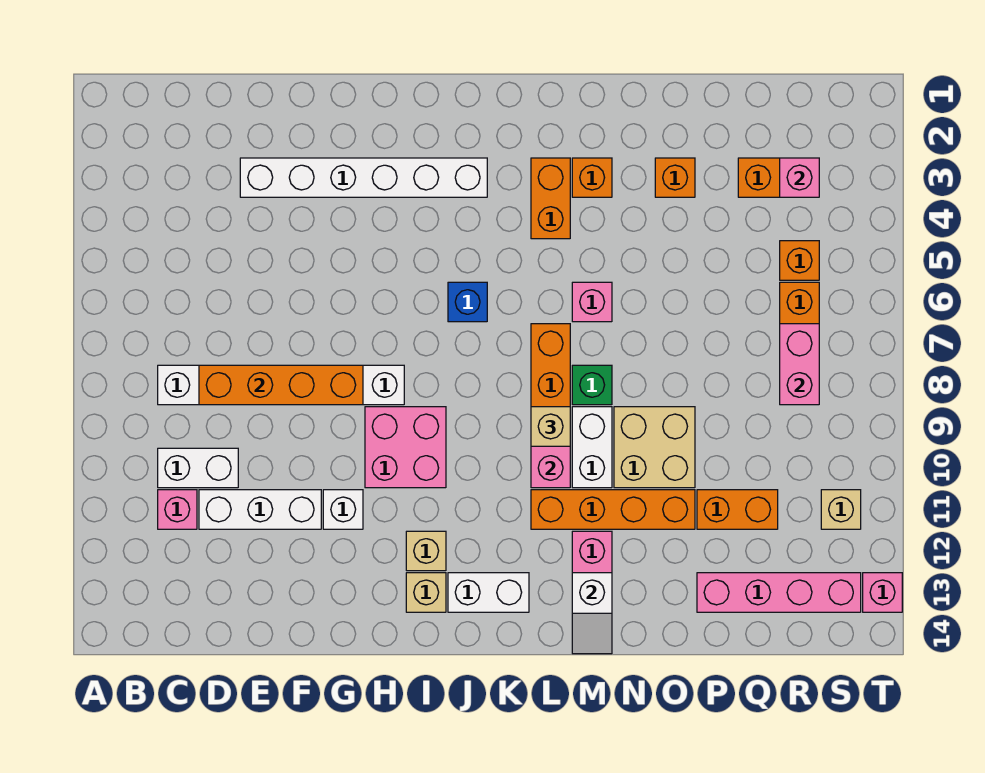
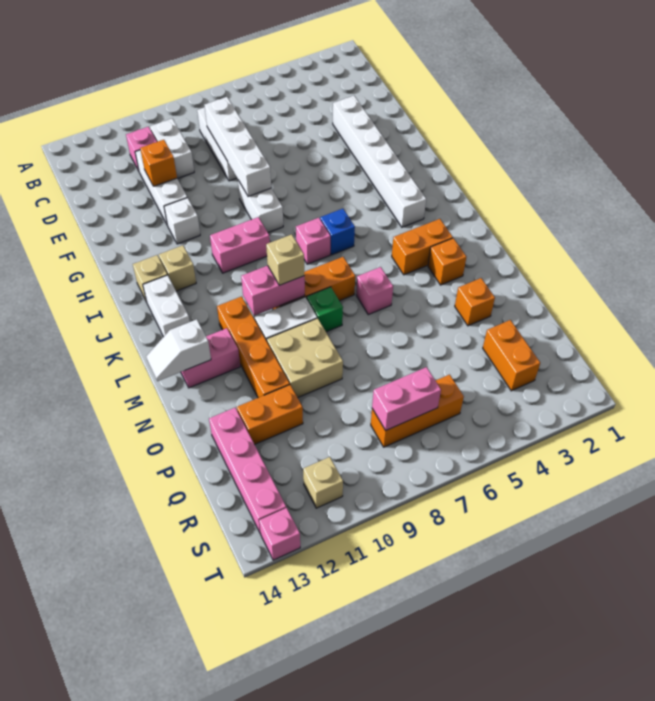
orange 1x4 brick [199,365,363,405] -> white 1x4 brick [204,97,271,197]
pink 2x2 brick [365,407,446,488] -> pink 1x2 brick [210,217,270,273]
orange 1x2 brick [697,490,778,529] -> orange 1x2 brick turned to [237,385,303,444]
pink 1x1 brick [780,158,819,197] -> pink 1x1 brick moved to [296,218,330,264]
orange 1x1 brick [780,241,819,280] -> orange 1x1 brick moved to [140,140,177,186]

